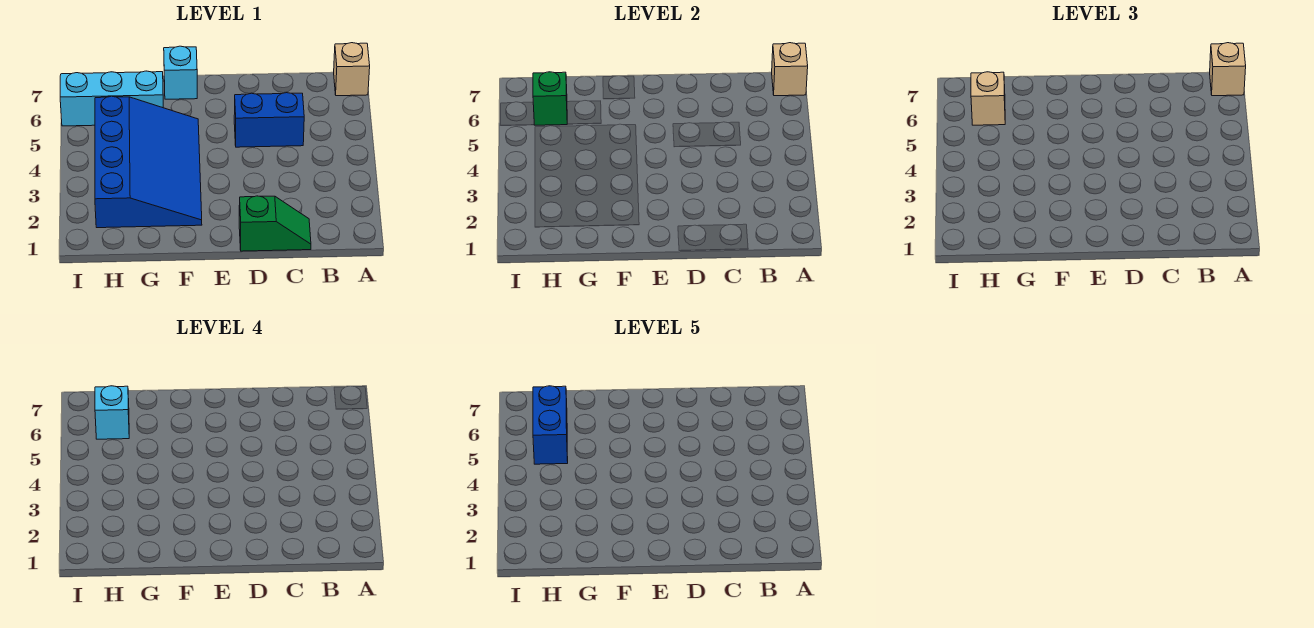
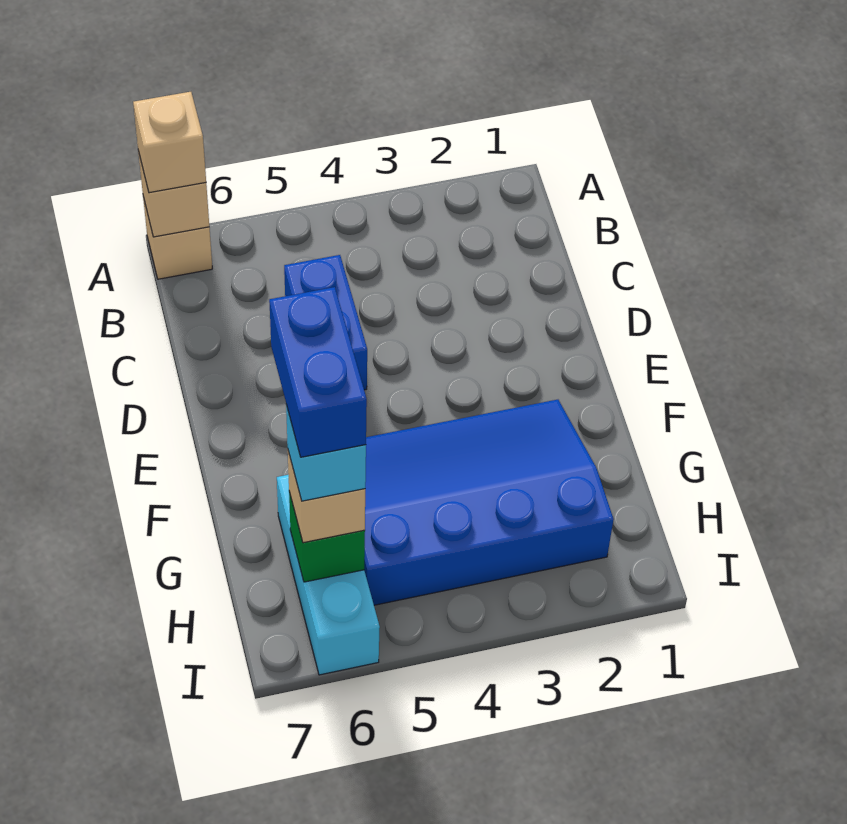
green 1x2 slope [239,196,311,251] -> none
cyan 1x1 brick [164,46,197,99] -> none
blue 1x2 brick [533,386,568,464] -> blue 1x2 brick turned to [269,287,367,457]

